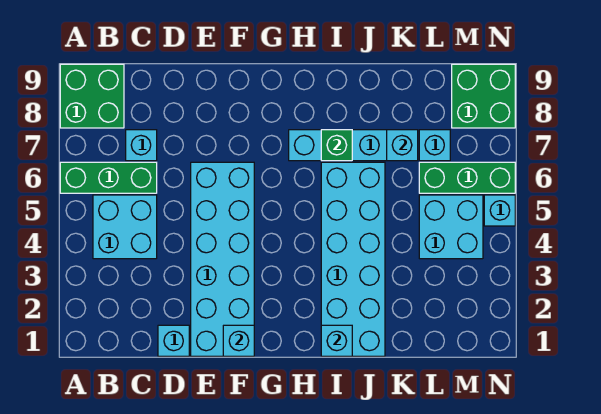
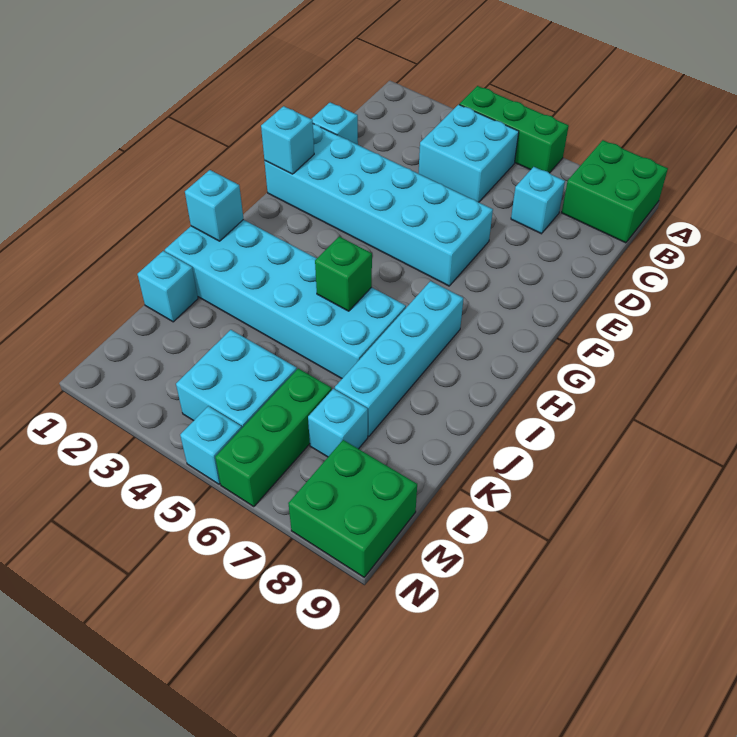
green 1x3 brick [60,162,157,193] -> green 1x3 brick turned to [459,86,569,173]
green 1x1 brick [321,130,352,161] -> green 1x1 brick moved to [315,237,372,311]
cyan 1x1 brick [387,130,418,161] -> cyan 1x1 brick moved to [137,251,198,322]

